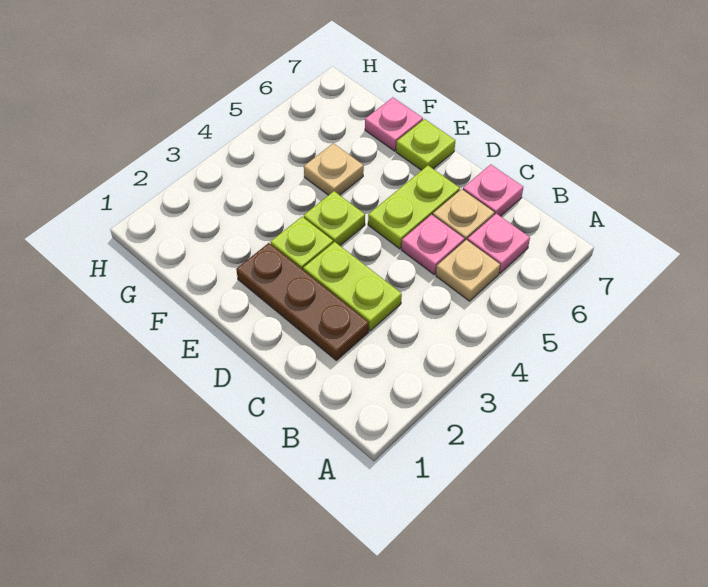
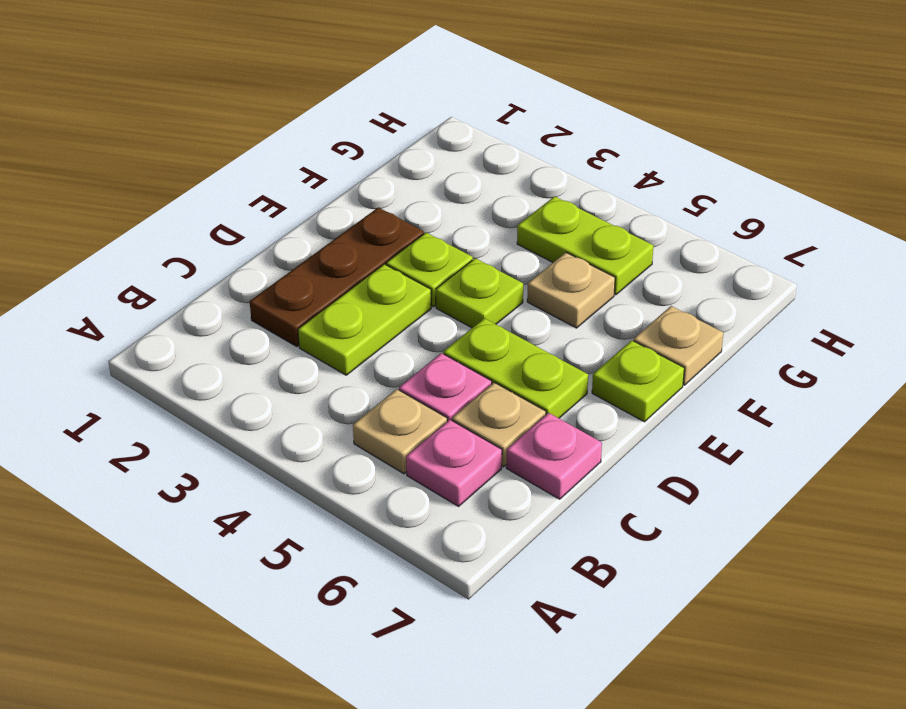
pink 1x1 plate [365,97,423,151] -> tan 1x1 plate [633,306,723,385]
none -> lime 1x2 plate [517,196,653,295]

